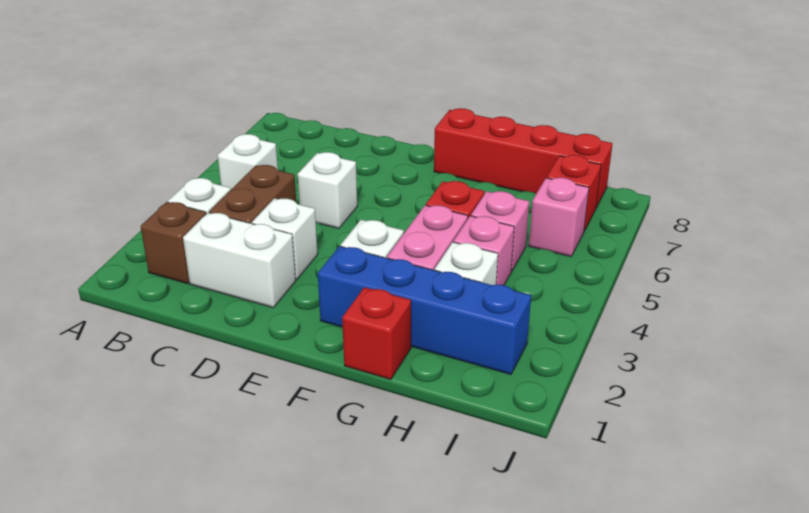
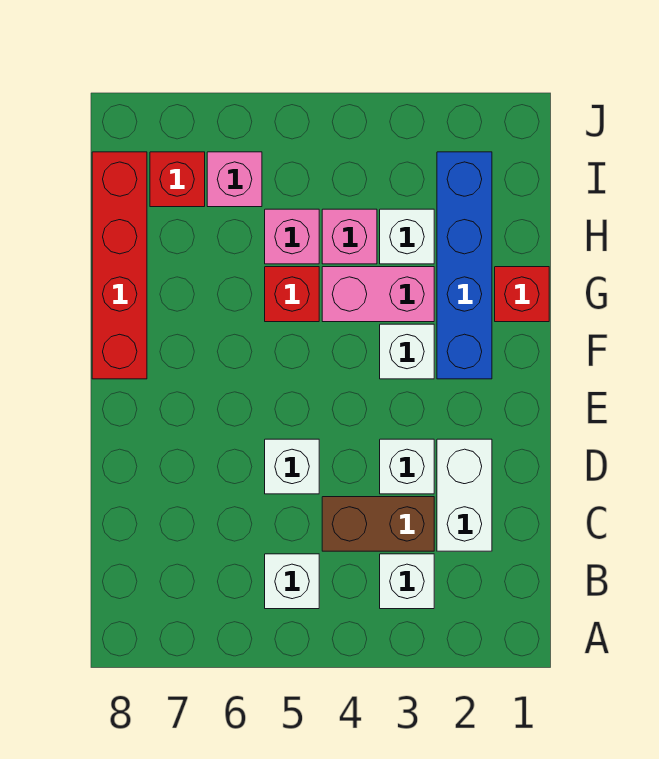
brown 1x1 brick [141,202,206,284] -> none

